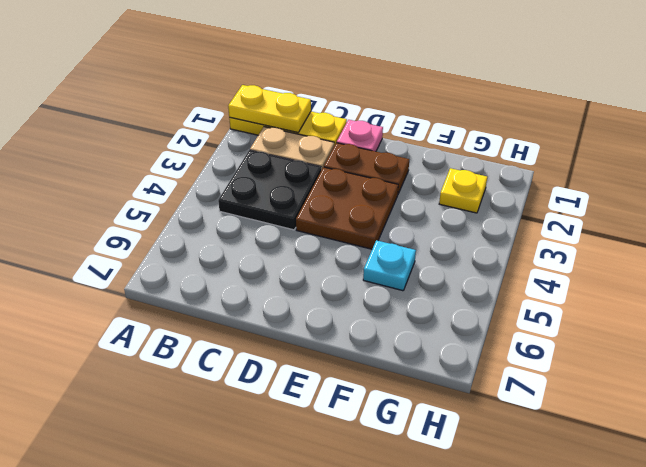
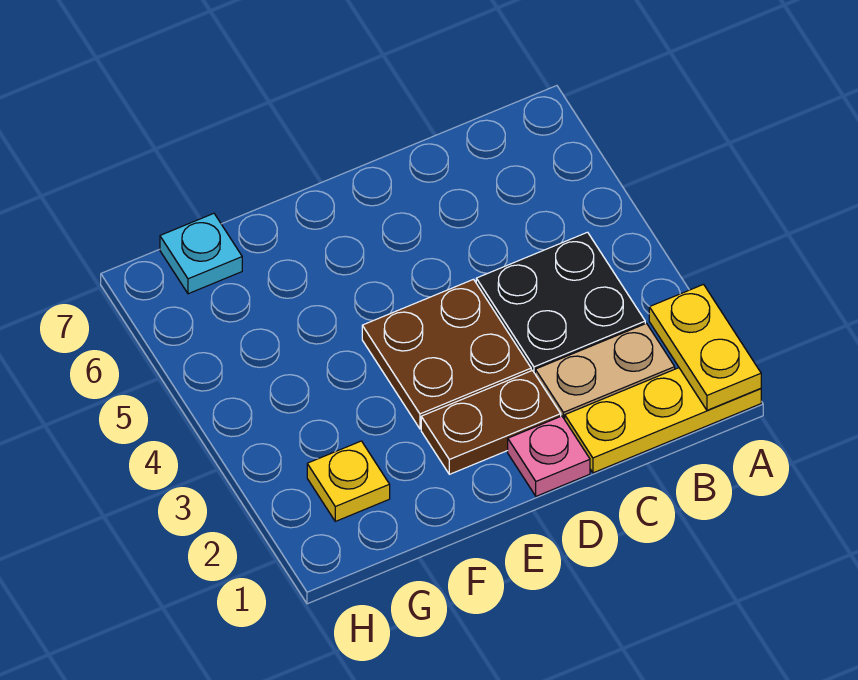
yellow 1x2 plate [228,85,311,133] -> yellow 1x2 plate turned to [649,285,761,410]
cyan 1x1 plate [363,240,416,291] -> cyan 1x1 plate moved to [160,213,242,294]

